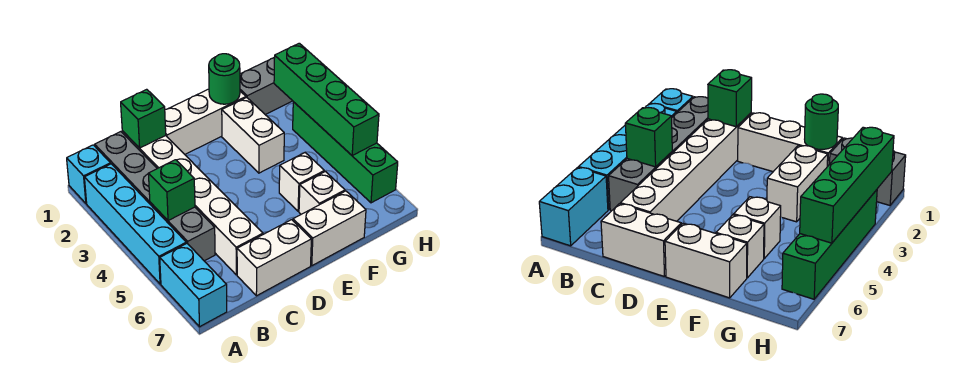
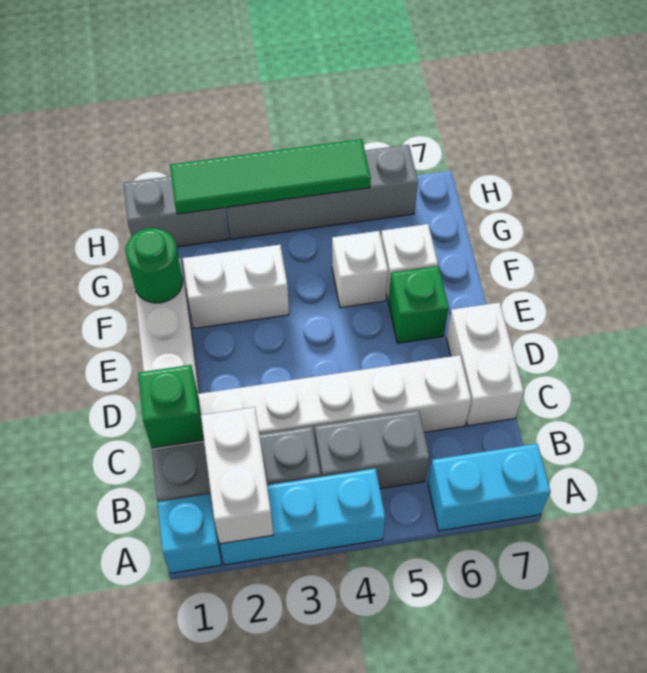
cyan 1x4 brick [84,164,186,284] -> cyan 1x3 brick [220,468,386,565]
green 1x1 brick [148,160,195,221] -> green 1x1 brick moved to [388,266,449,343]
white 1x2 brick [293,191,366,266] -> white 1x2 brick moved to [201,407,273,544]
grey 1x2 brick [240,57,292,115] -> grey 1x2 brick turned to [123,176,228,247]
green 1x4 brick [274,43,379,155] -> green 1x4 tile [170,139,371,214]
green 1x4 brick [293,102,398,203] -> grey 1x4 brick [225,145,418,239]

